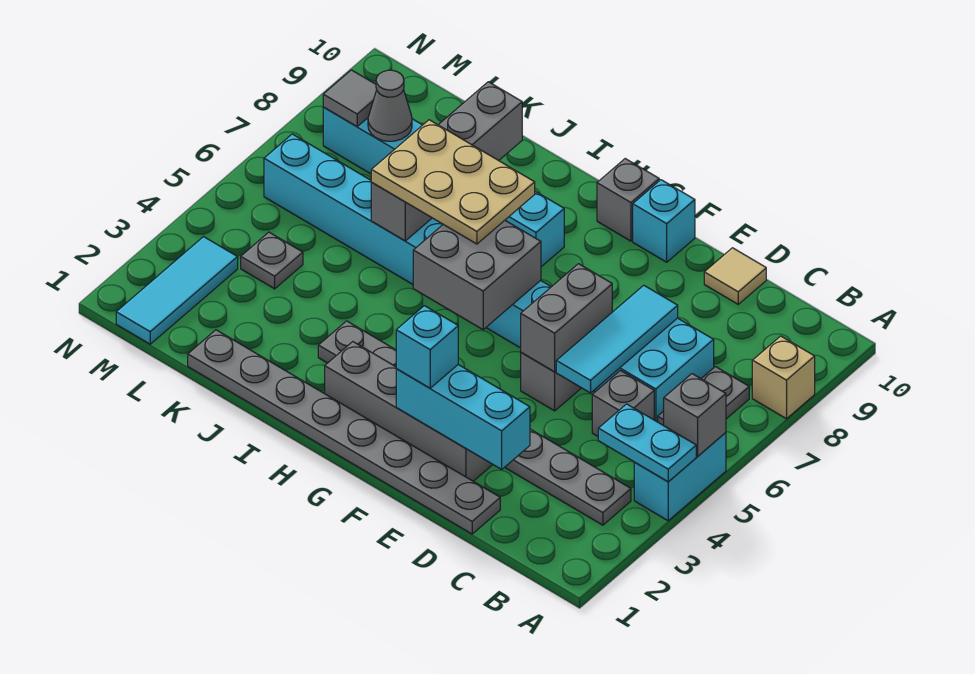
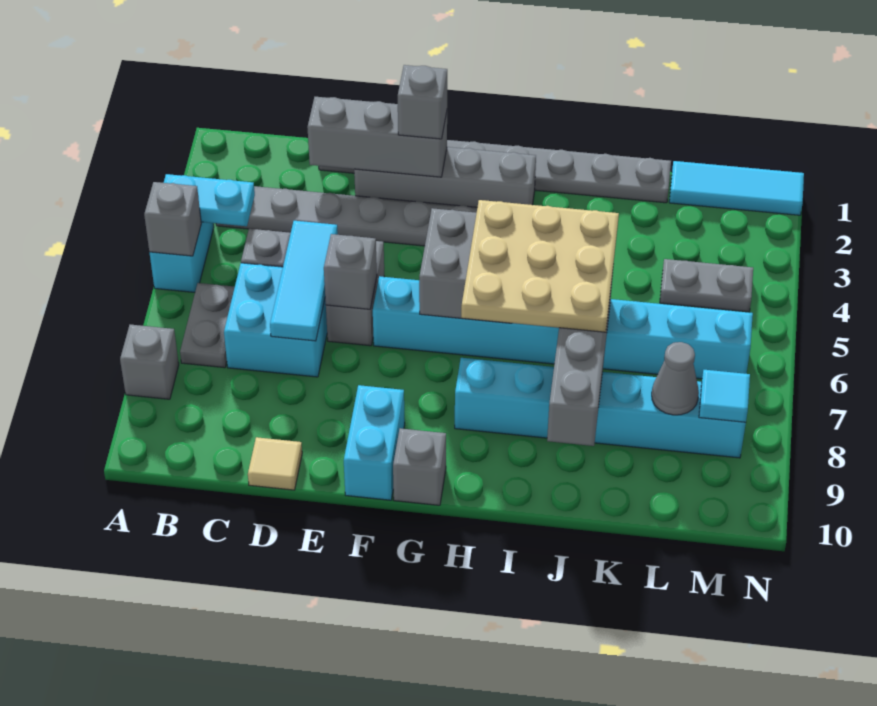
tan 1x1 brick [752,336,815,419] -> grey 1x1 brick [120,325,179,399]
cyan 1x3 brick [396,365,530,469] -> grey 1x3 brick [307,97,447,177]
grey 1x2 brick [521,264,612,372] -> grey 1x1 brick [324,234,377,309]
cyan 1x1 brick [396,306,458,388] -> grey 1x1 brick [398,65,447,139]
cyan 1x1 brick [633,180,695,262] -> cyan 1x2 brick [344,385,405,500]
tan 2x3 plate [371,120,535,244] -> tan 3x3 plate [461,200,619,332]
grey 1x1 plate [241,232,303,289] -> grey 1x2 plate [660,259,753,312]
cyan 1x3 tile [116,237,238,344] -> cyan 1x3 tile turned to [669,161,804,215]
grey 1x1 tile [323,70,377,127] -> cyan 1x1 tile [699,370,750,422]

